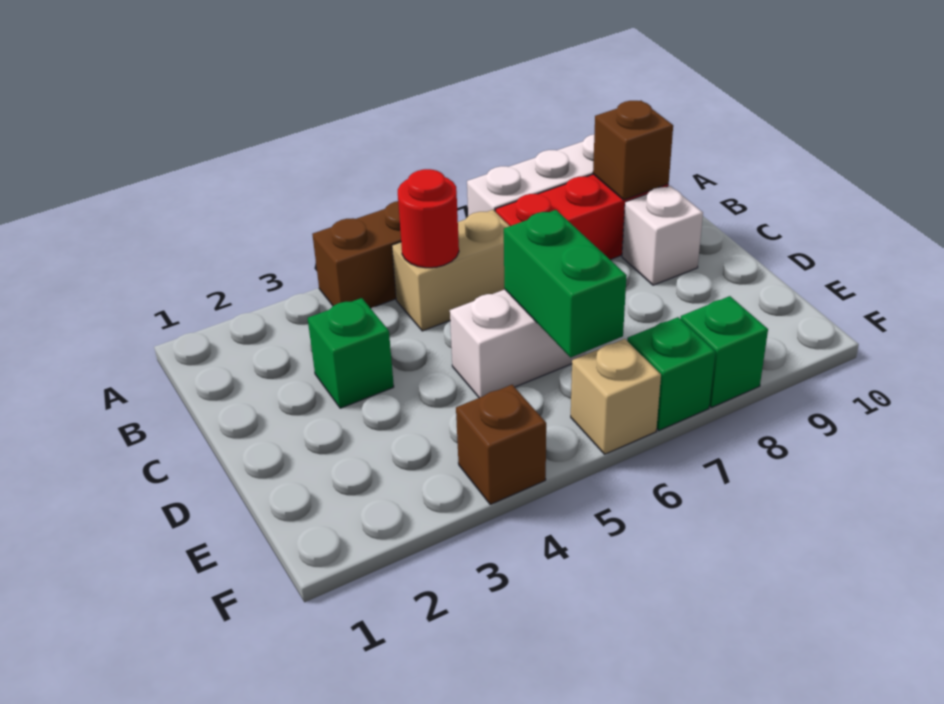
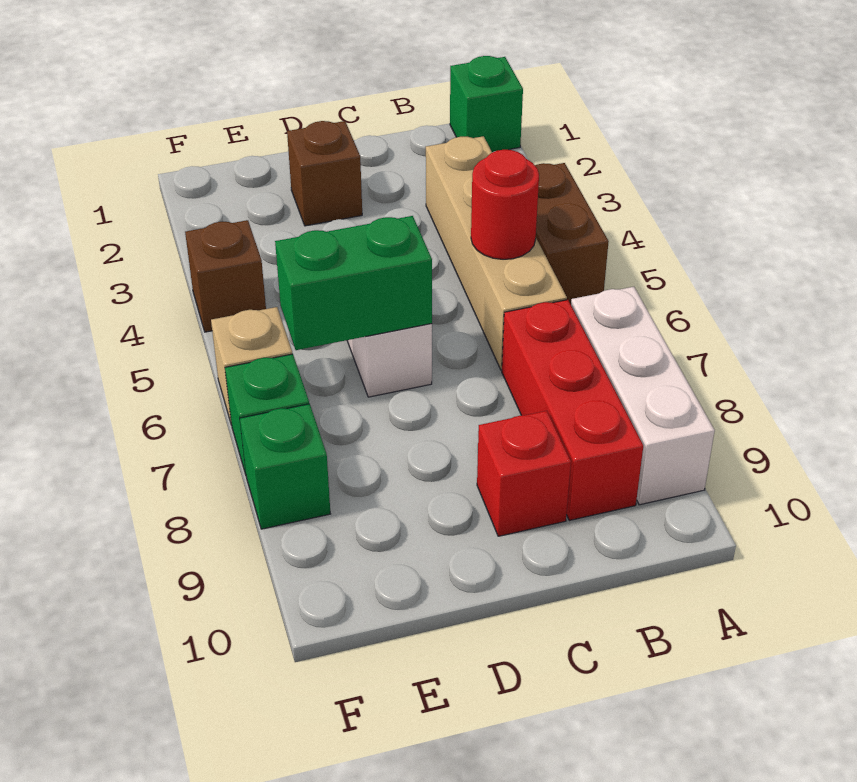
tan 1x2 brick [392,210,509,331] -> tan 1x4 brick [426,136,567,370]
brown 1x1 brick [593,101,673,200] -> brown 1x1 brick moved to [287,121,362,226]
green 1x1 brick [308,298,394,408] -> green 1x1 brick moved to [450,56,523,152]
white 1x1 brick [622,186,703,285] -> red 1x1 brick [477,411,571,536]

